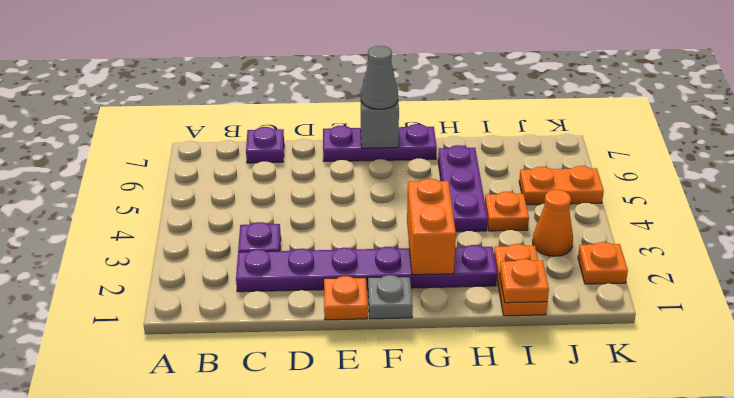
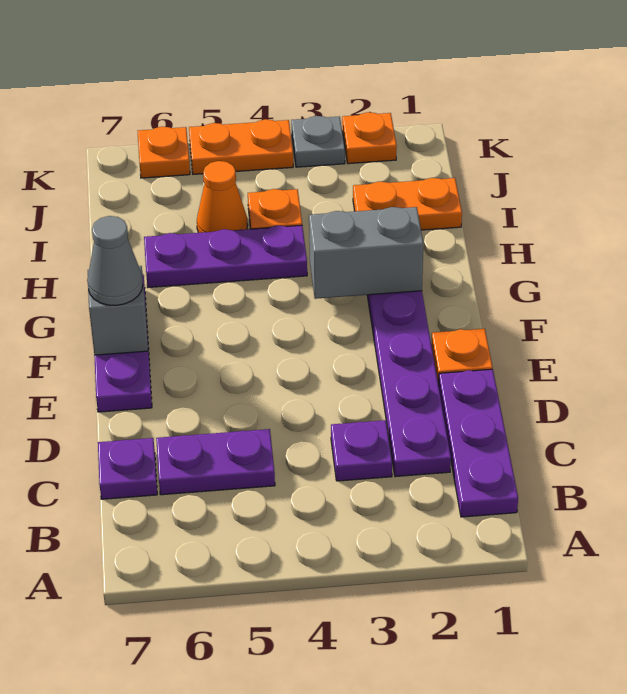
none -> purple 1x3 plate [439,369,518,517]
none -> purple 1x2 plate [156,429,275,495]
grey 1x1 plate [368,275,413,319] -> grey 1x1 plate moved to [291,116,345,167]
orange 1x2 brick [407,179,456,275] -> grey 1x2 brick [309,207,423,299]
orange 1x1 plate [500,259,549,303] -> orange 1x1 plate moved to [138,127,190,178]
orange 1x1 cone [533,190,573,256] -> orange 1x1 cone moved to [197,161,248,233]
orange 1x2 plate [519,166,604,205] -> orange 1x2 plate turned to [189,119,293,174]

